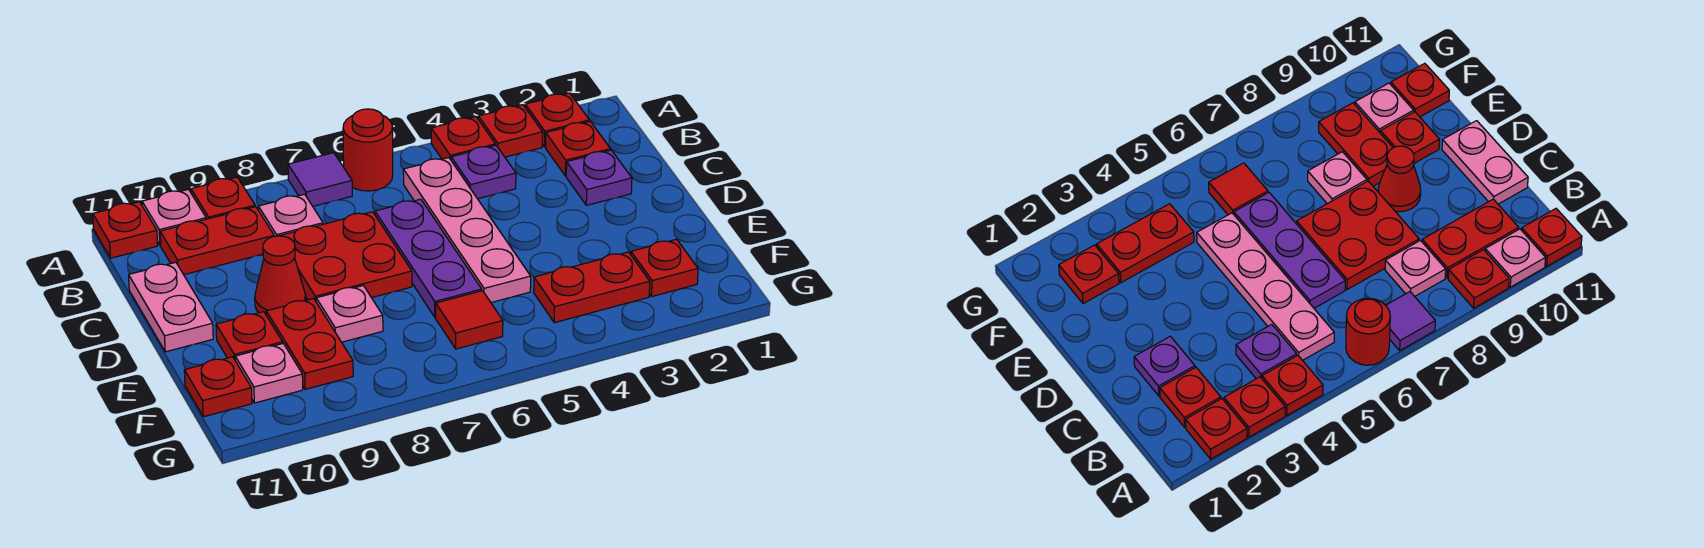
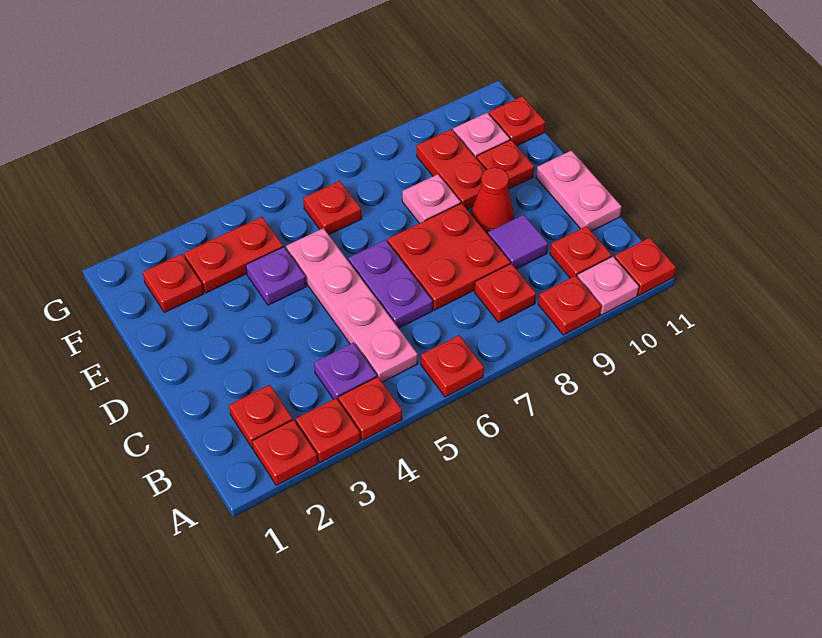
red 1x1 round brick [343,109,393,191] -> red 1x1 plate [421,335,484,397]
purple 1x1 tile [288,153,352,206] -> purple 1x1 tile moved to [488,215,548,269]
pink 1x1 plate [258,194,323,237] -> red 1x1 plate [474,264,536,322]
red 1x2 plate [160,207,274,275] -> red 1x1 plate [550,226,612,278]
purple 1x1 plate [566,150,632,205] -> purple 1x1 plate moved to [246,247,306,305]
purple 1x3 plate [375,199,482,317] -> purple 1x2 plate [348,240,433,328]
red 1x1 tile [436,291,503,349] -> red 1x1 plate [303,181,362,235]

